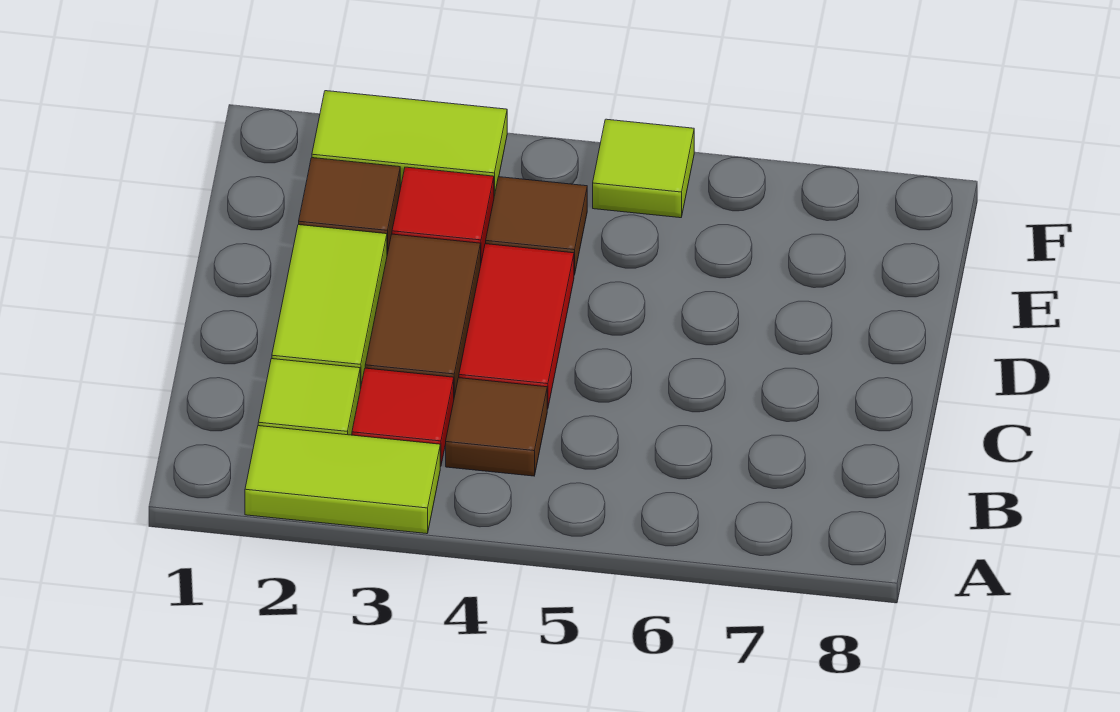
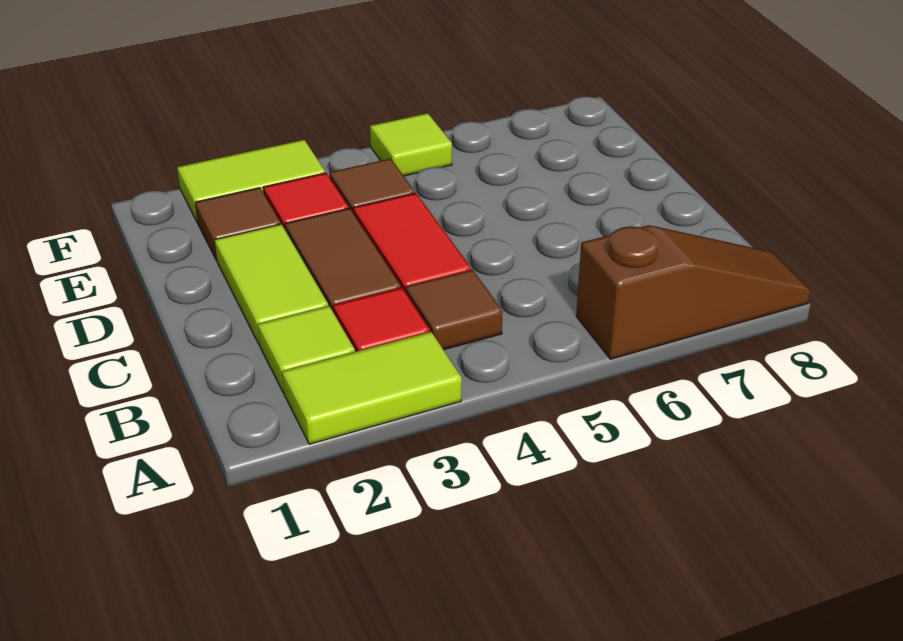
none -> brown 1x3 slope [576,225,810,359]

